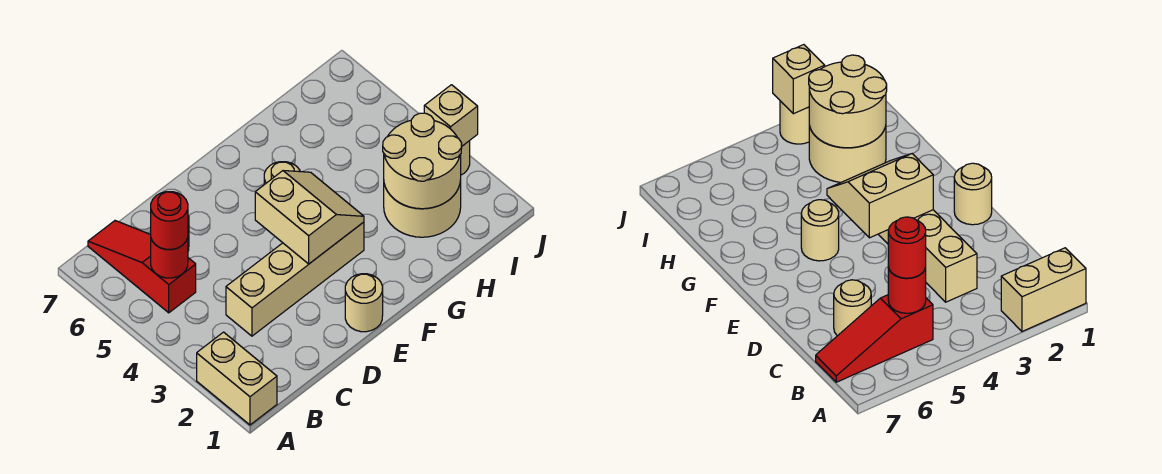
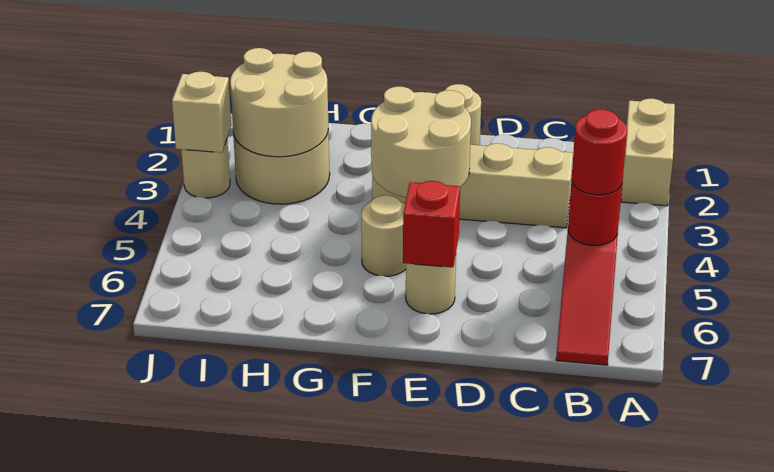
tan 1x1 round brick [834,280,871,336] -> tan 1x1 round brick moved to [406,255,456,314]
tan 2x2 slope [255,171,364,264] -> tan 2x2 round brick [371,86,471,197]
none -> red 1x1 brick [403,181,460,267]

